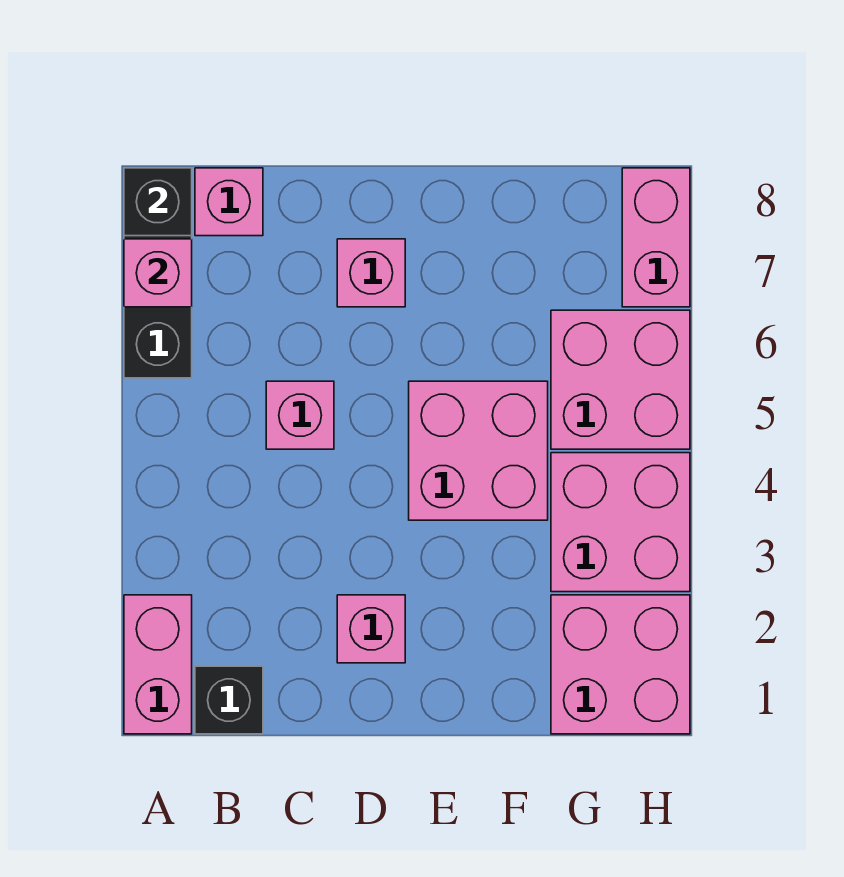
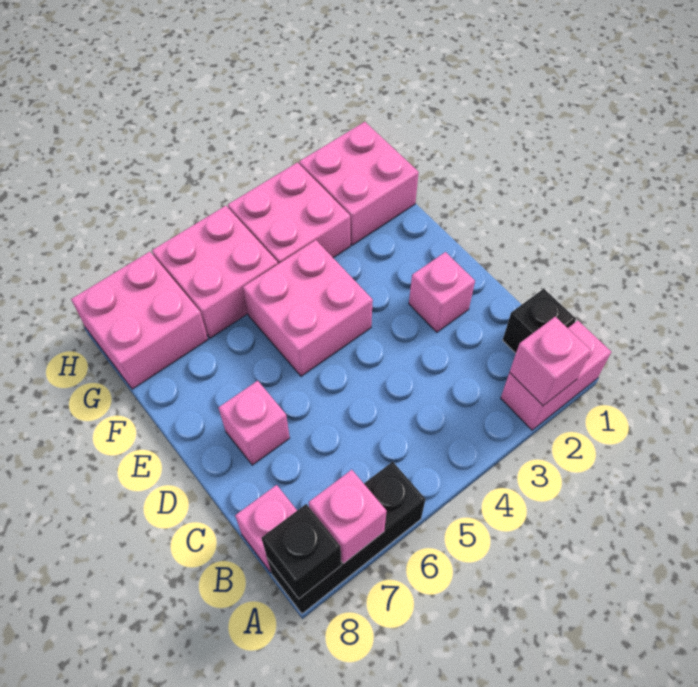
pink 1x1 brick [266,381,334,449] -> pink 1x1 brick moved to [509,317,591,406]
pink 1x2 brick [622,168,690,307] -> pink 2x2 brick [71,252,208,389]

